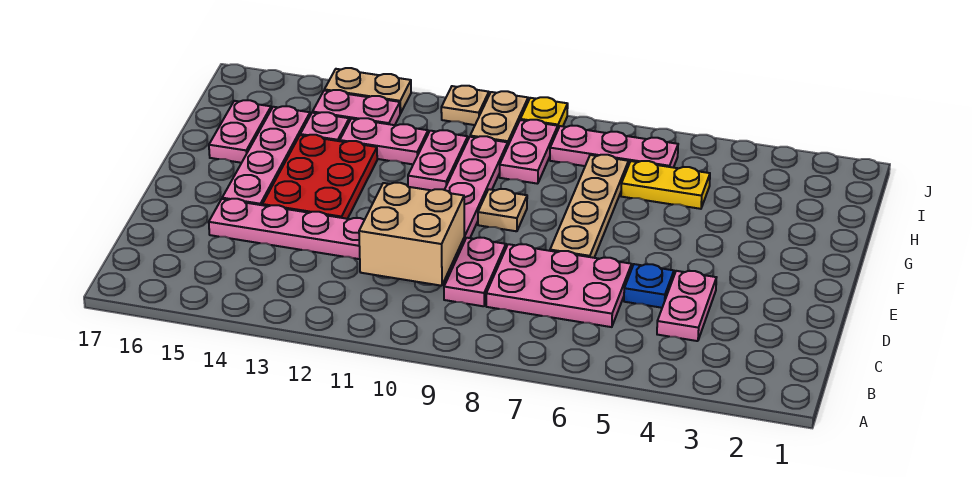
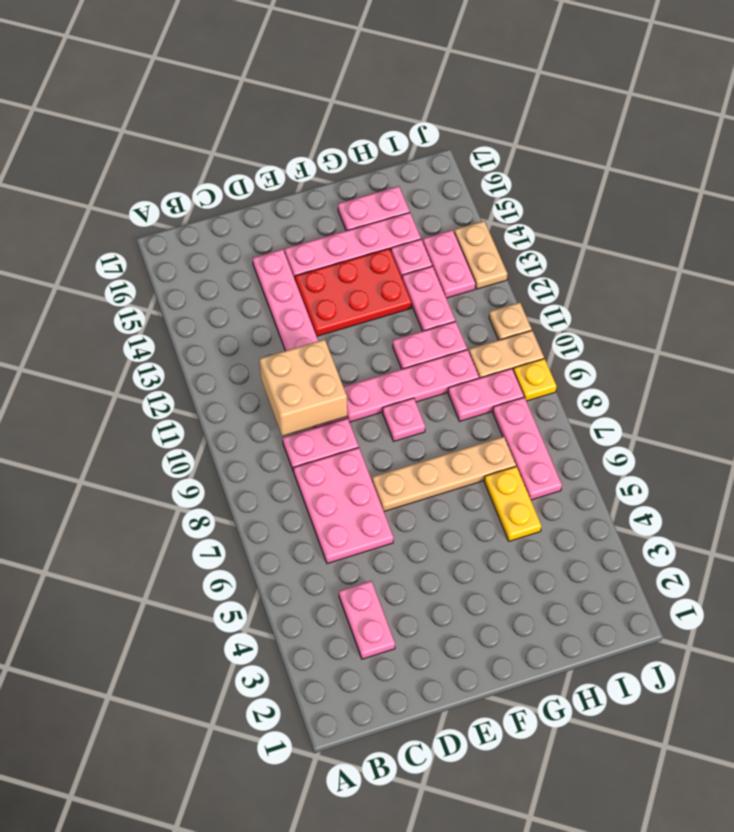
pink 1x2 plate [657,271,717,341] -> pink 1x2 plate turned to [339,581,395,659]
blue 1x1 plate [624,264,674,308] -> none
tan 1x1 plate [478,189,527,231] -> pink 1x1 plate [383,398,425,441]

